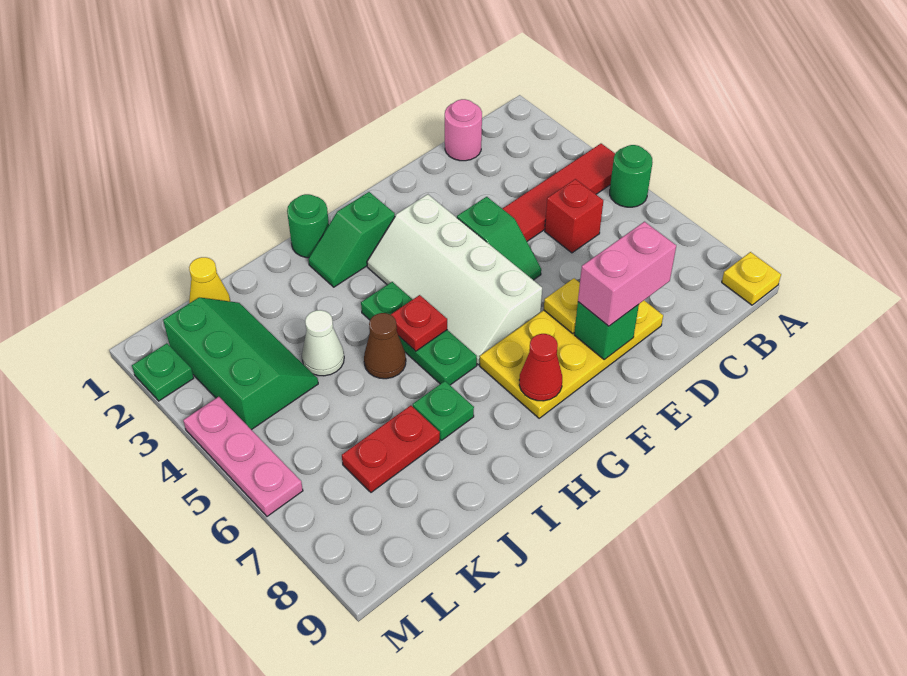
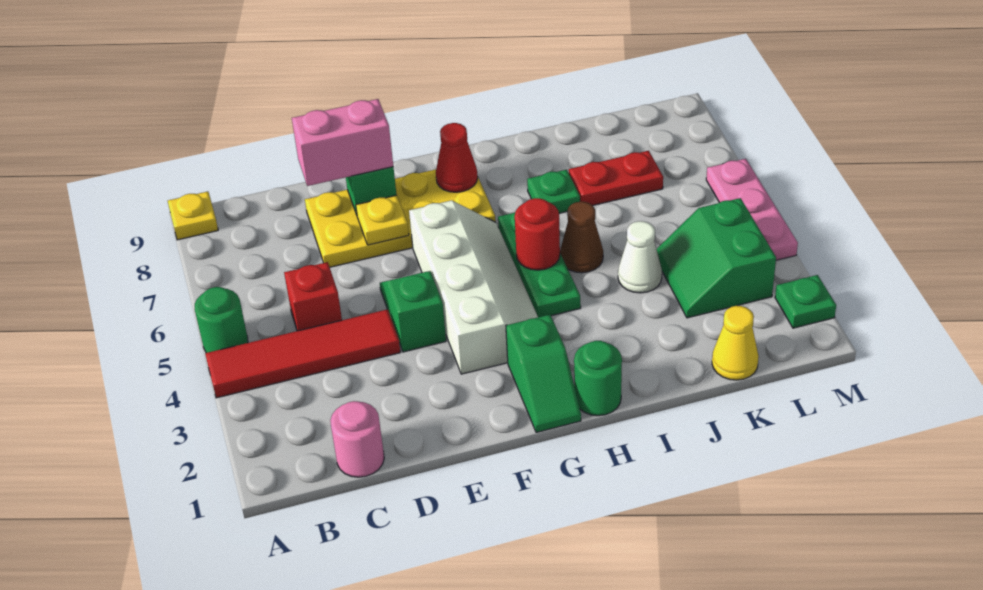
green 1x2 slope [308,192,395,287] -> green 1x2 slope turned to [506,315,581,433]
red 1x1 plate [391,295,447,351] -> red 1x1 round brick [515,198,560,270]
green 2x3 slope [163,297,318,430] -> green 2x2 slope [657,198,776,318]

